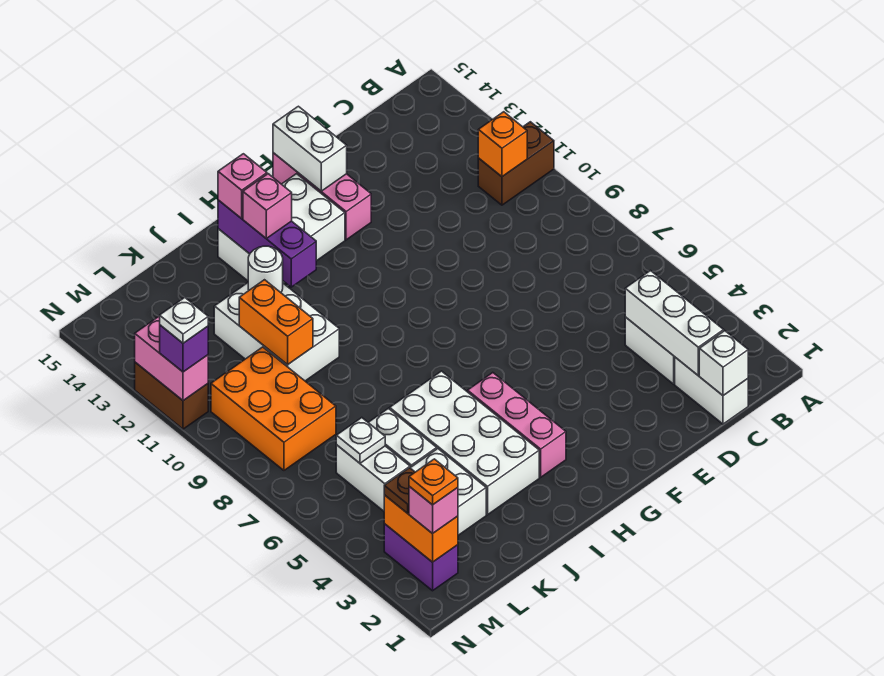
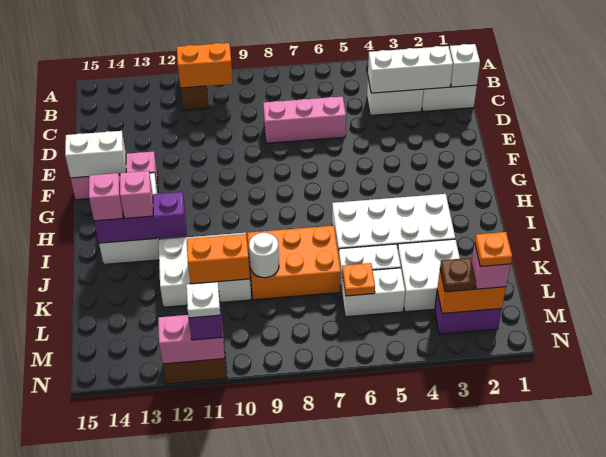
orange 1x1 brick [478,112,527,177] -> orange 1x2 brick [177,43,233,88]
pink 1x3 brick [468,373,566,477] -> pink 1x3 brick moved to [263,96,346,143]
white 1x1 round brick [248,246,283,292] -> white 1x1 round brick moved to [249,233,279,278]
white 1x1 plate [336,418,385,463] -> orange 1x1 plate [342,263,375,296]
orange 2x3 brick [211,347,336,470] -> orange 2x3 brick moved to [247,226,341,300]

